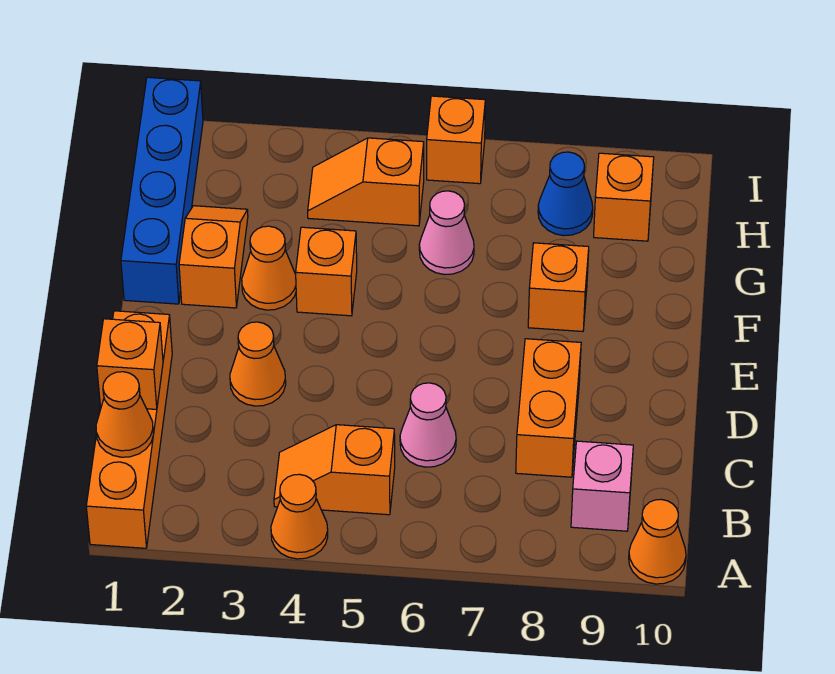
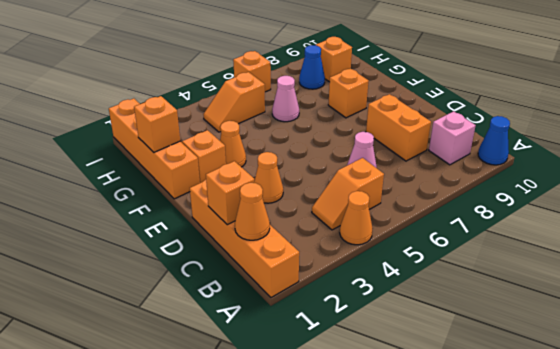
orange 1x1 cone [629,499,686,584] -> blue 1x1 cone [478,116,510,165]
blue 1x4 brick [121,77,203,304] -> orange 1x4 brick [109,98,200,199]
orange 1x1 brick [296,227,357,316] -> orange 1x1 brick moved to [134,96,180,152]

